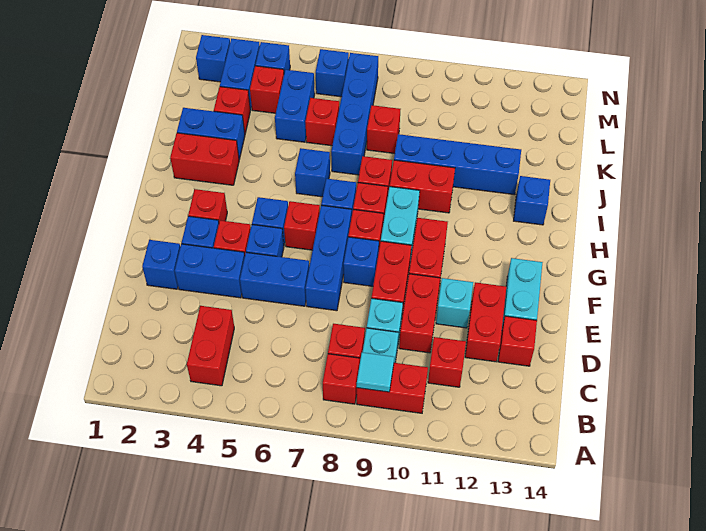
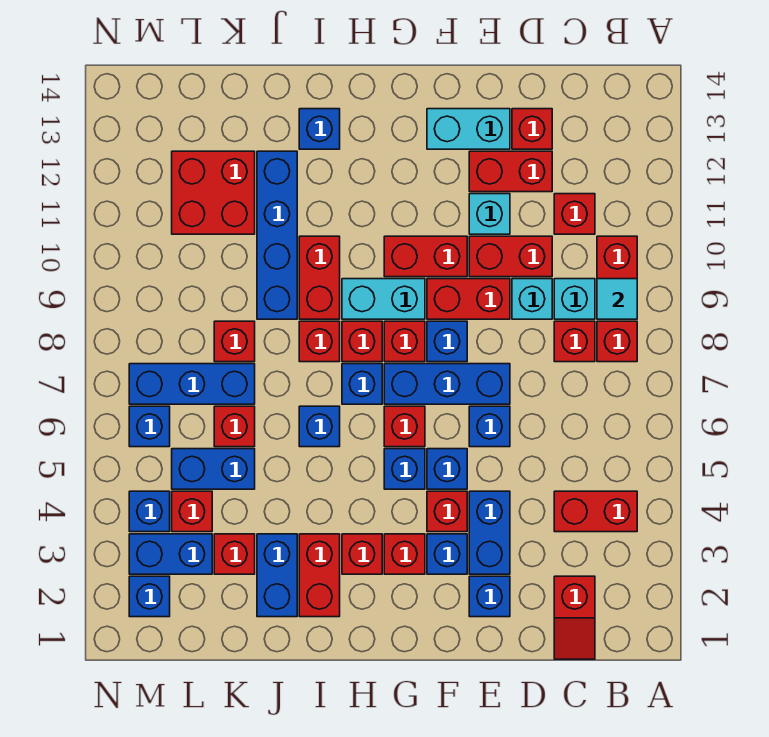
none -> red 1x2 slope [554,576,595,659]
blue 1x2 brick [240,252,309,306] -> blue 1x1 brick [469,406,510,447]
none -> red 1x1 brick [342,534,382,574]
blue 1x4 brick [331,53,378,175] -> blue 1x3 brick [129,364,255,404]
none -> red 2x2 brick [172,151,255,234]

